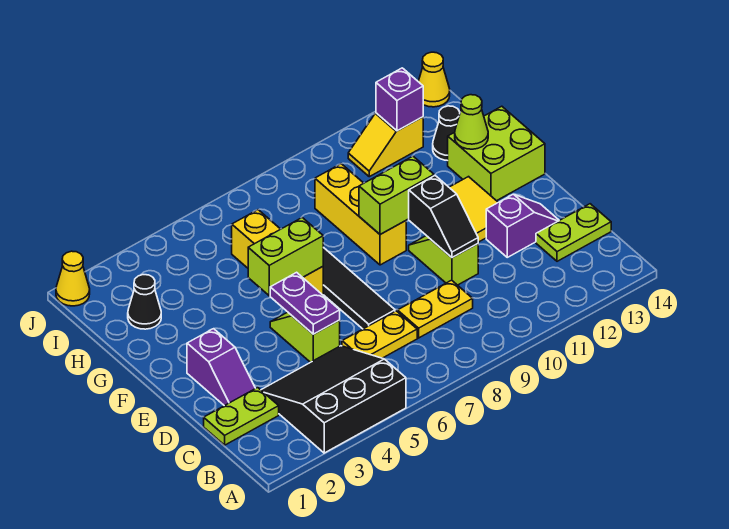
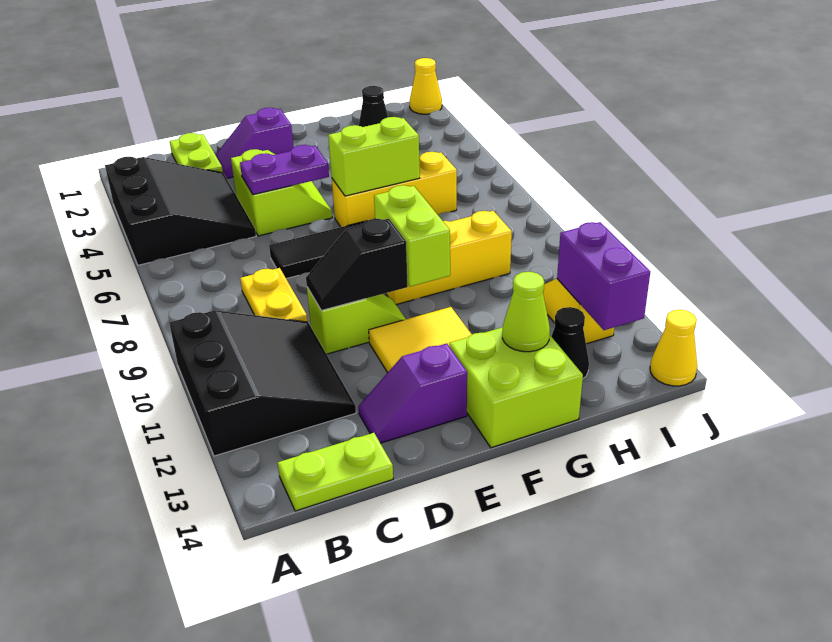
none -> black 3x3 slope [169,310,356,456]
yellow 1x2 plate [342,311,417,358] -> none
lime 1x2 plate [536,204,611,261] -> lime 1x2 plate turned to [278,433,393,511]
lime 1x2 slope [270,312,340,362] -> lime 2x2 slope [231,149,332,236]
purple 1x2 slope [486,194,559,257] -> purple 1x2 slope turned to [359,343,467,443]
lime 1x2 brick [248,218,323,296] -> lime 1x2 brick turned to [328,117,420,196]
purple 1x1 brick [376,68,423,131] -> purple 1x2 brick [557,222,650,330]

